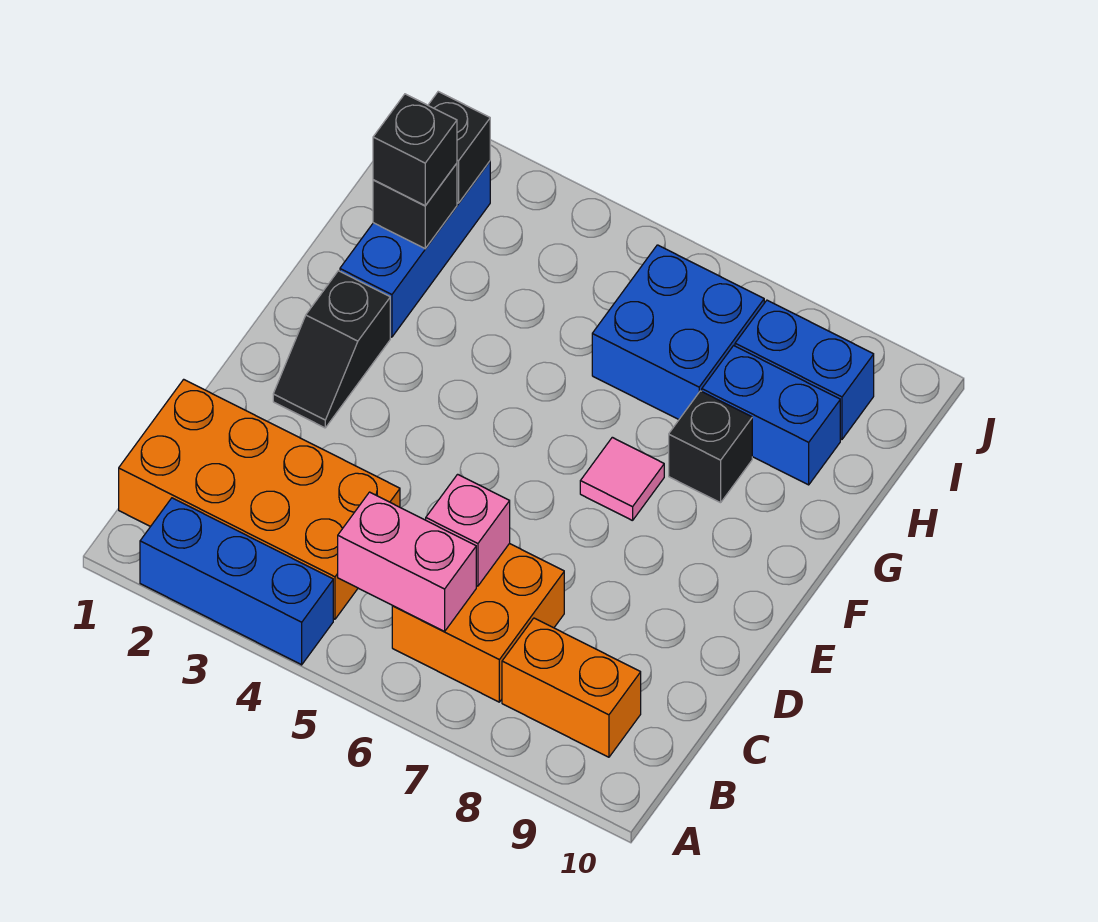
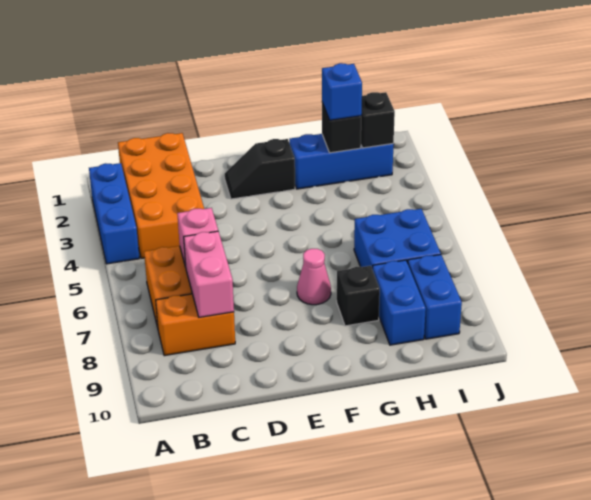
pink 1x2 brick [338,492,476,631] -> pink 1x2 brick moved to [184,231,234,317]
orange 1x2 brick [502,618,641,757] -> orange 1x2 brick turned to [156,294,235,356]
pink 1x1 tile [580,437,664,521] -> pink 1x1 cone [297,249,331,305]
black 1x1 brick [373,94,457,205] -> blue 1x1 brick [322,63,362,120]

